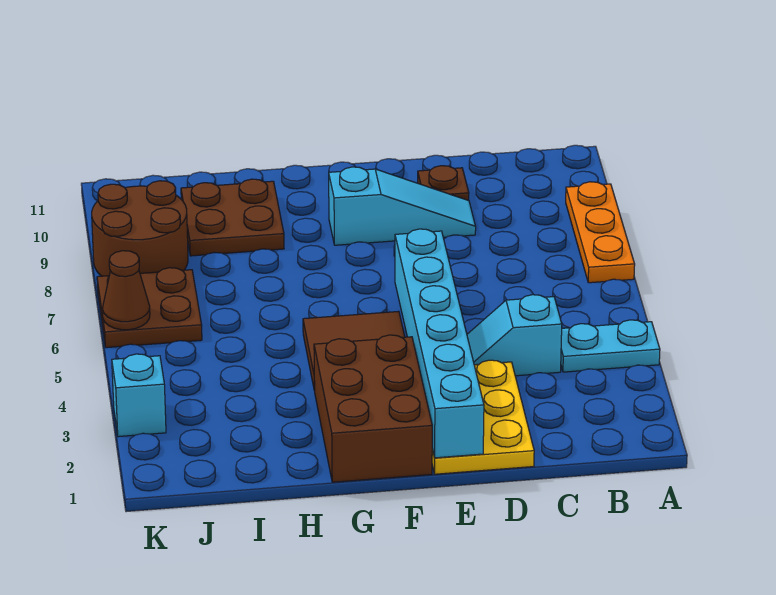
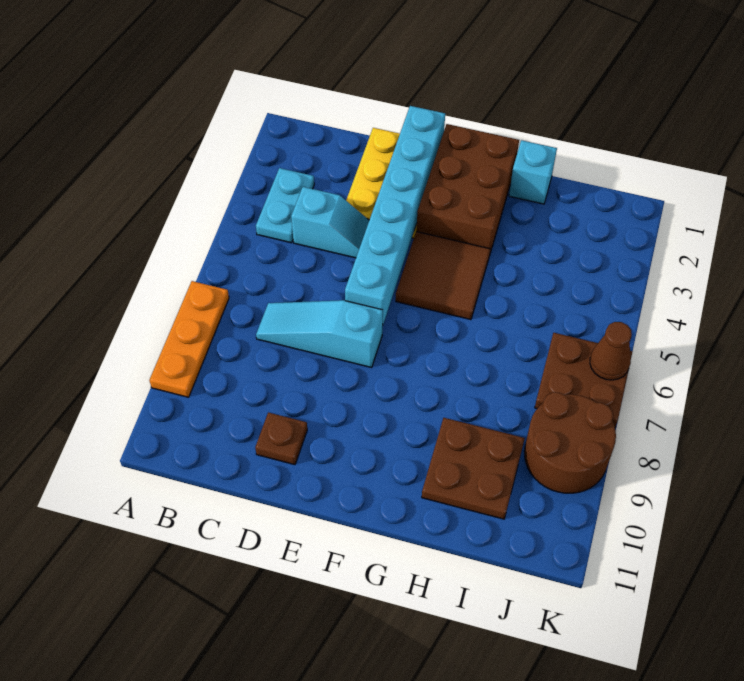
cyan 1x2 plate [561,320,660,372] -> cyan 1x2 plate turned to [256,168,314,243]
cyan 1x3 slope [329,167,476,245] -> cyan 1x3 slope moved to [256,300,383,367]
cyan 1x1 brick [112,354,166,437] -> cyan 1x1 brick moved to [509,140,557,204]

